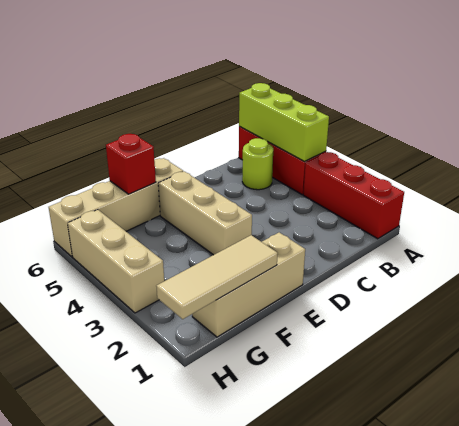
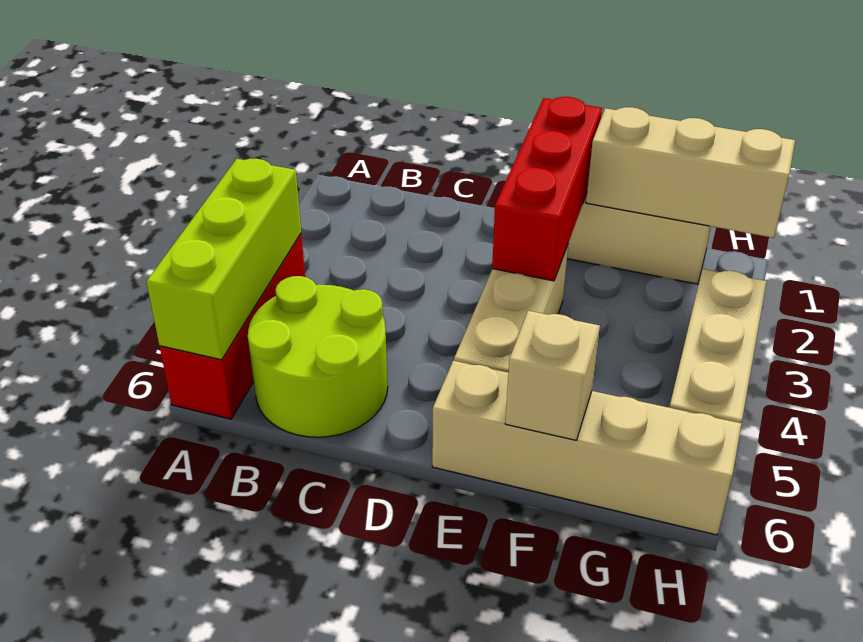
red 1x3 brick [303,152,404,239] -> red 1x3 brick moved to [492,97,602,281]
lime 1x1 round brick [242,138,273,190] -> lime 2x2 round brick [248,276,388,437]
tan 1x3 tile [156,235,278,319] -> tan 1x3 brick [586,107,795,238]
red 1x1 brick [106,134,156,194] -> tan 1x1 brick [505,311,600,440]

